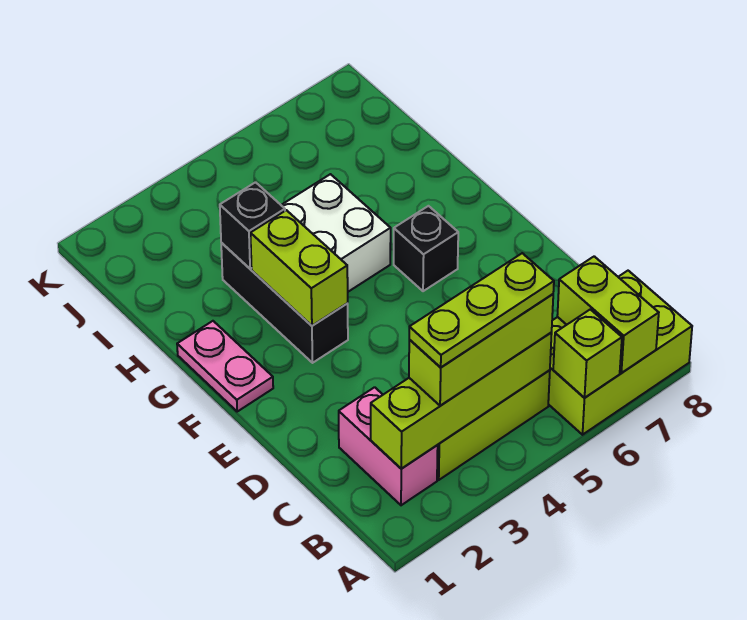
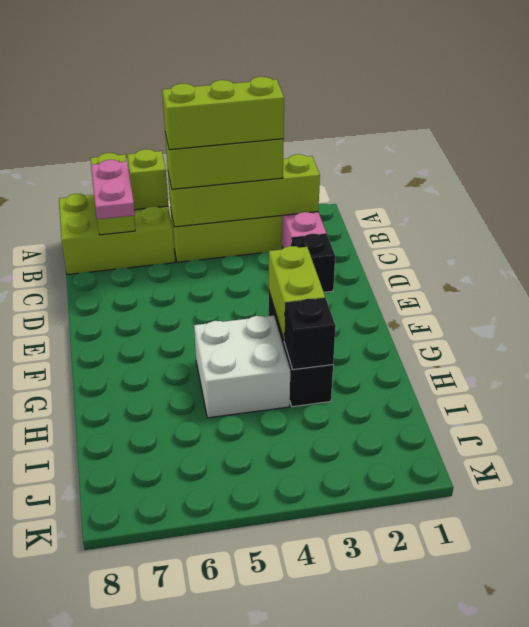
lime 1x3 plate [409,253,554,367] -> lime 1x3 brick [162,77,284,150]
pink 1x2 plate [177,321,273,411] -> pink 1x2 plate moved to [91,160,135,219]
black 1x1 brick [394,206,458,291] -> black 1x1 brick moved to [292,234,335,292]

